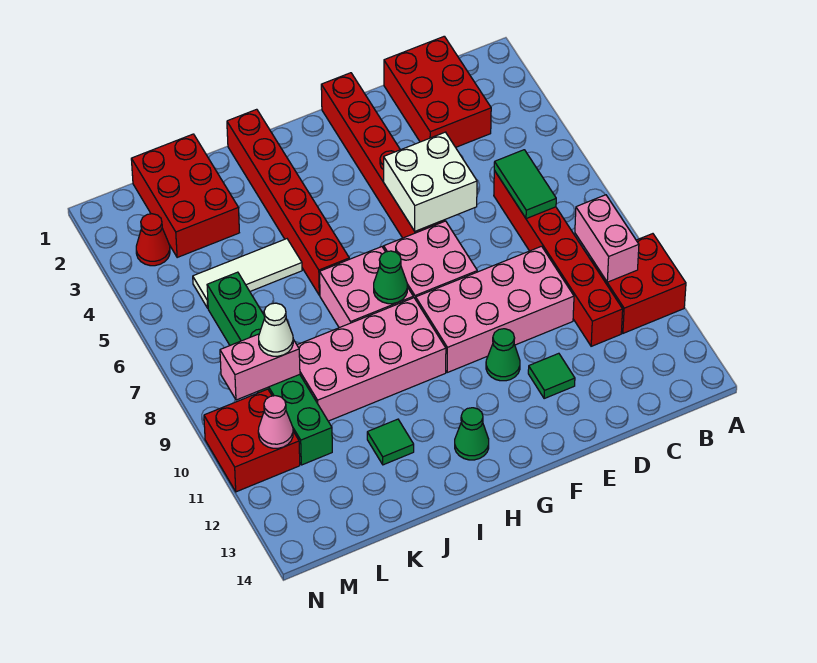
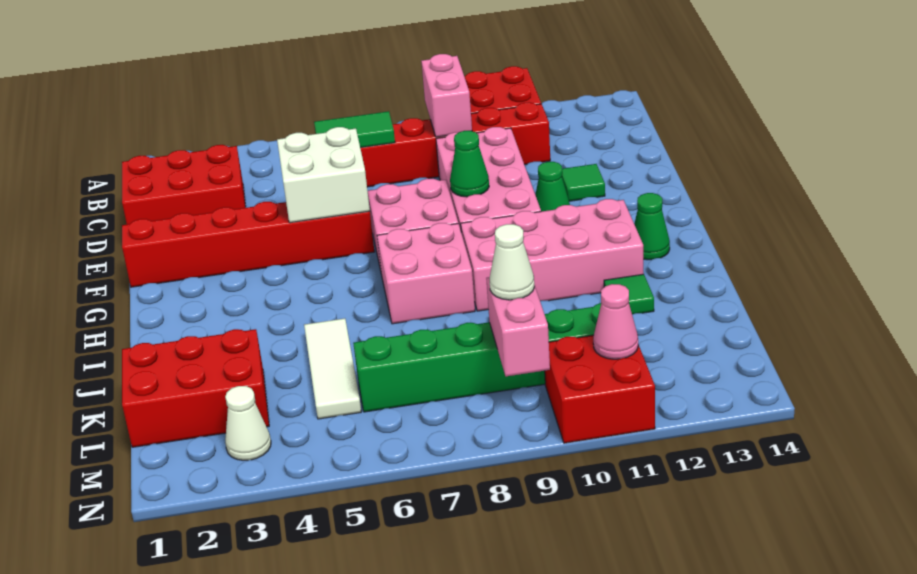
pink 1x2 brick [575,195,639,282] -> pink 1x2 brick turned to [421,54,472,137]
green 1x1 cone [374,251,407,304] -> green 1x1 cone moved to [450,131,489,197]
pink 2x4 brick [297,298,446,421] -> pink 2x4 brick turned to [461,199,644,311]
red 1x6 brick [227,109,349,295] -> none
red 1x1 cone [136,214,170,266] -> white 1x1 cone [225,386,271,460]

